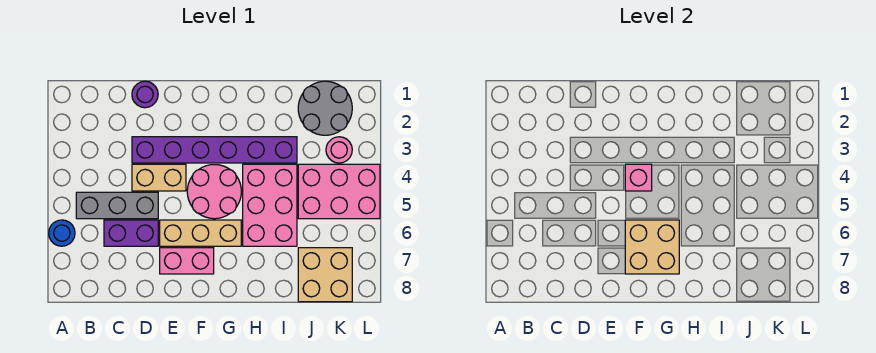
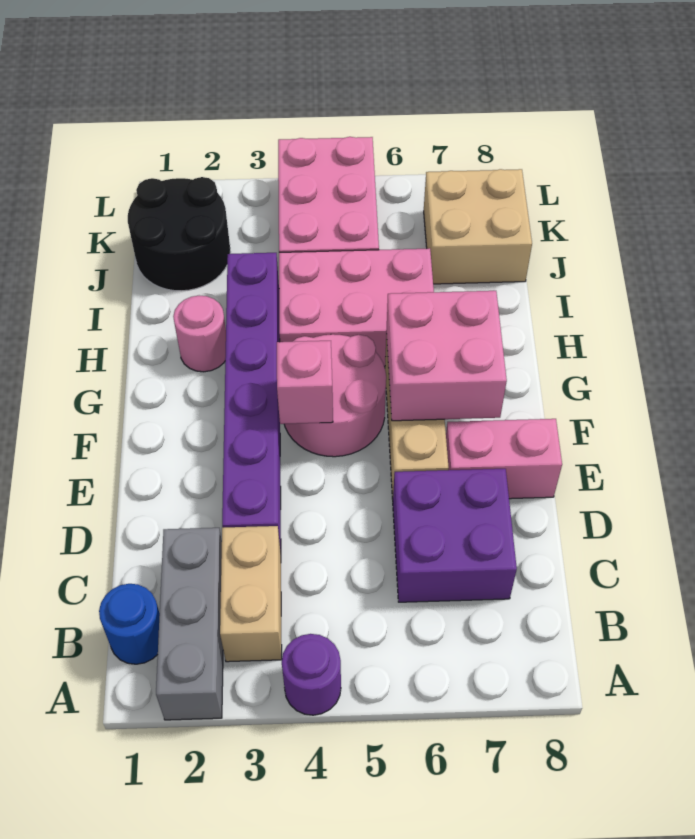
blue 1x1 round brick [49,220,75,246] -> blue 1x1 round brick moved to [99,584,160,664]
grey 1x3 brick [76,192,158,219] -> grey 1x3 brick moved to [156,528,223,720]
purple 1x2 brick [104,220,158,246] -> purple 2x2 brick [393,469,517,602]
purple 1x1 round brick [132,81,158,108] -> purple 1x1 round brick moved to [282,634,341,715]
tan 1x2 brick [132,164,186,191] -> tan 1x2 brick moved to [220,526,282,662]
pink 1x2 brick [160,248,214,274] -> pink 1x2 brick turned to [446,419,562,499]
tan 2x2 brick [625,220,679,274] -> pink 2x2 brick [386,291,507,421]
grey 2x2 round brick [298,81,352,135] -> black 2x2 round brick [128,177,230,291]
pink 1x1 round brick [326,137,352,163] -> pink 1x1 round brick moved to [173,296,226,372]

